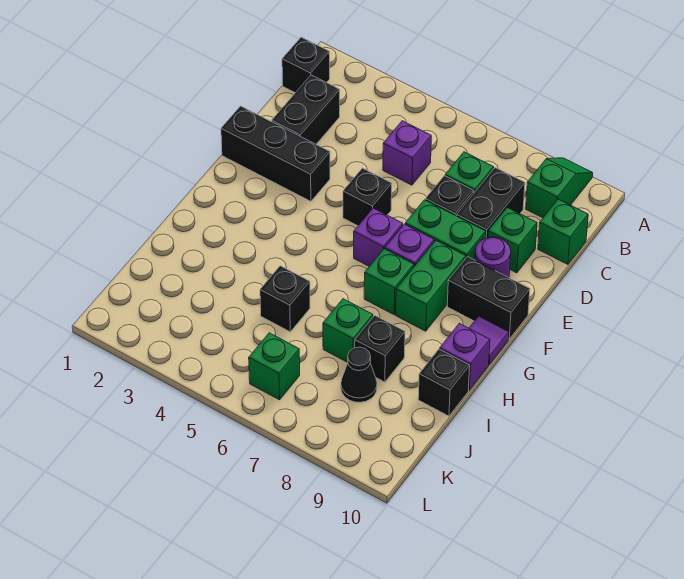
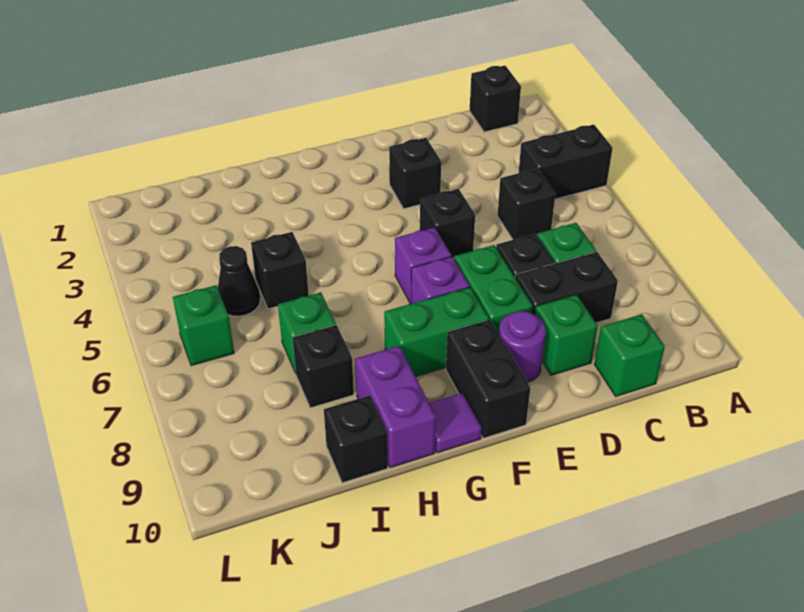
green 1x2 slope [526,158,593,218] -> none
black 1x2 brick [272,75,340,144] -> black 1x2 brick moved to [519,125,612,199]
purple 1x1 brick [383,121,431,185] -> black 1x1 brick [497,169,555,240]
black 1x3 brick [221,106,330,201] -> black 1x1 brick [389,138,441,209]
green 1x1 brick [364,249,414,315] -> none
purple 1x1 brick [440,323,490,390] -> purple 1x2 brick [355,346,436,468]
black 1x1 cone [341,347,377,402] -> black 1x1 cone moved to [218,246,261,316]

